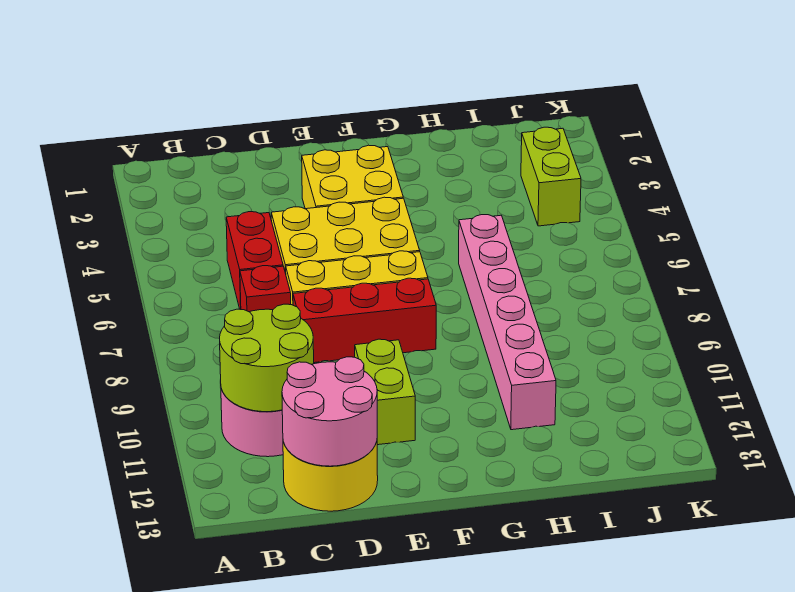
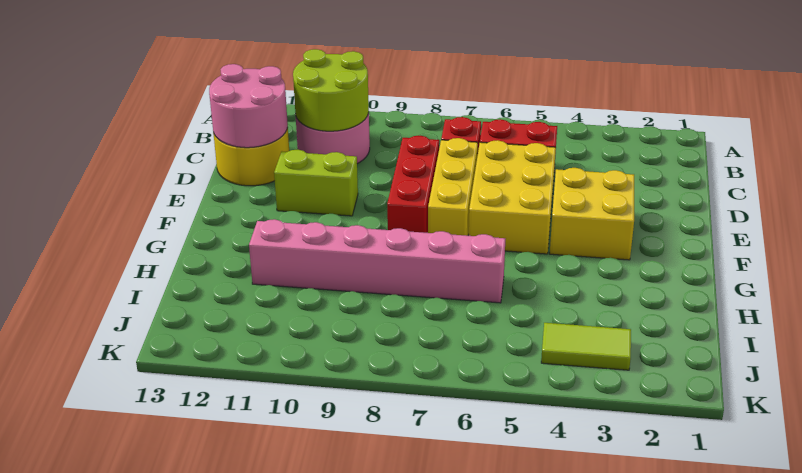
lime 1x2 brick [521,127,581,226] -> lime 1x2 tile [541,323,631,370]

